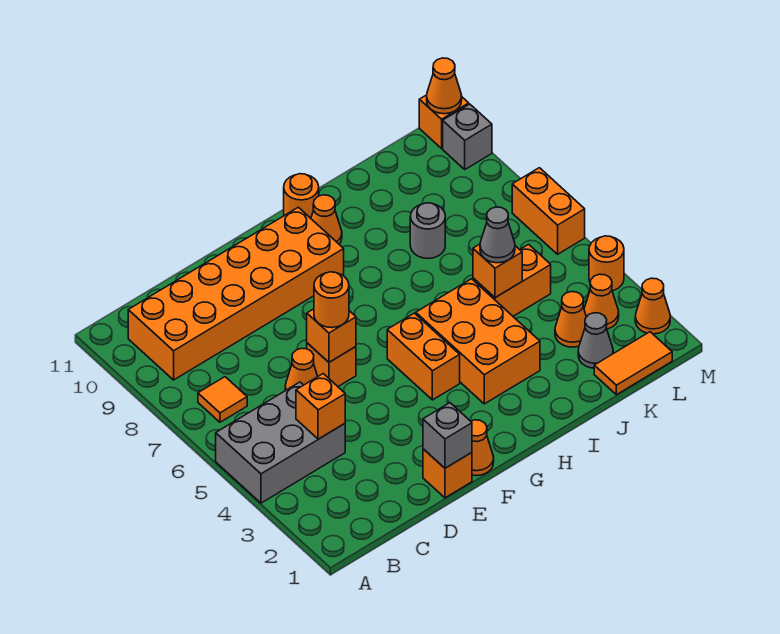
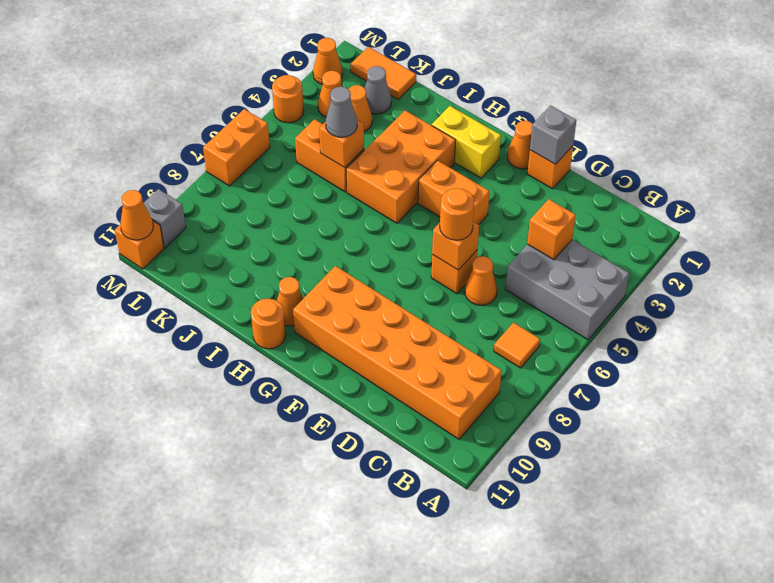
none -> yellow 1x2 brick [432,106,501,178]
orange 1x2 brick [387,313,460,400] -> orange 1x2 brick turned to [418,161,490,224]
grey 1x1 round brick [410,203,445,259] -> none

